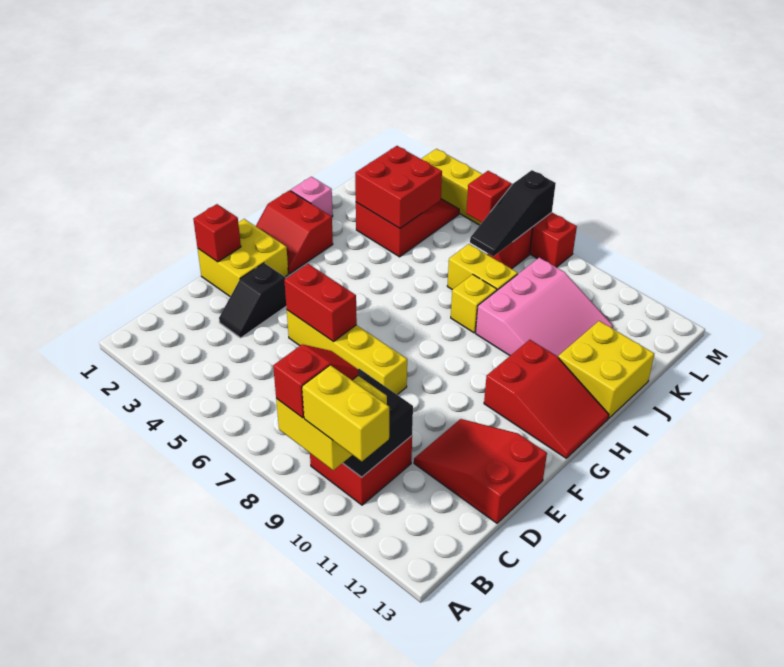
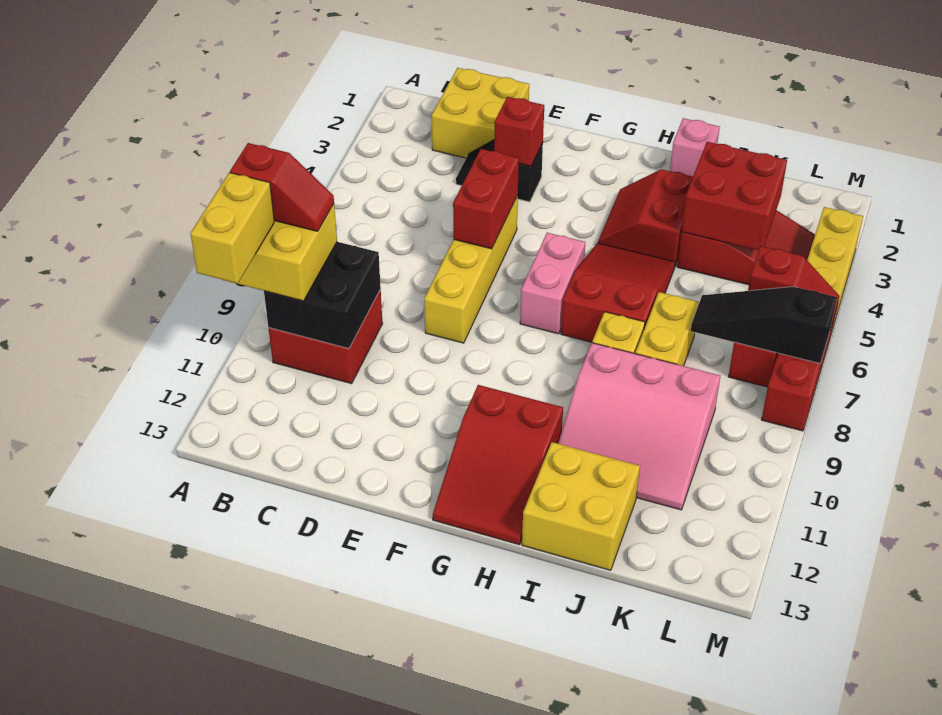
red 2x3 slope [414,419,547,523] -> red 2x3 slope moved to [561,243,675,342]
yellow 2x2 brick [198,219,288,297] -> yellow 2x2 brick moved to [432,68,529,158]
red 1x1 brick [193,204,241,262] -> red 1x1 brick moved to [494,97,544,166]
red 2x2 slope [256,190,333,274] -> red 2x2 slope moved to [598,169,693,266]
none -> pink 1x2 brick [520,233,585,334]

